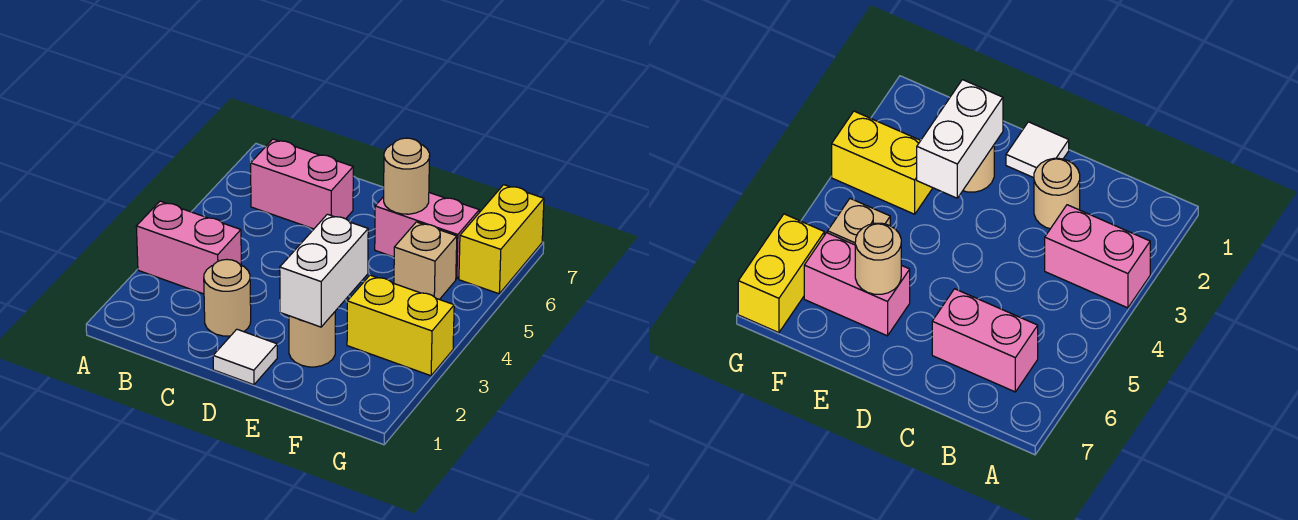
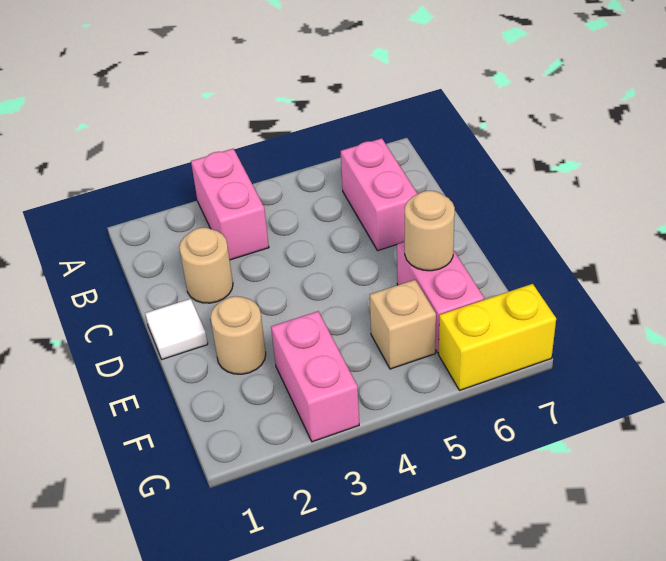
white 1x2 brick [280,214,368,327] -> none
yellow 1x2 brick [347,275,454,376] -> pink 1x2 brick [271,311,359,442]

